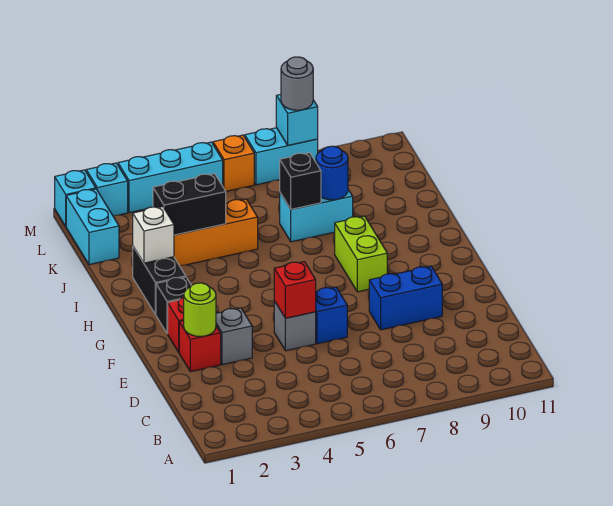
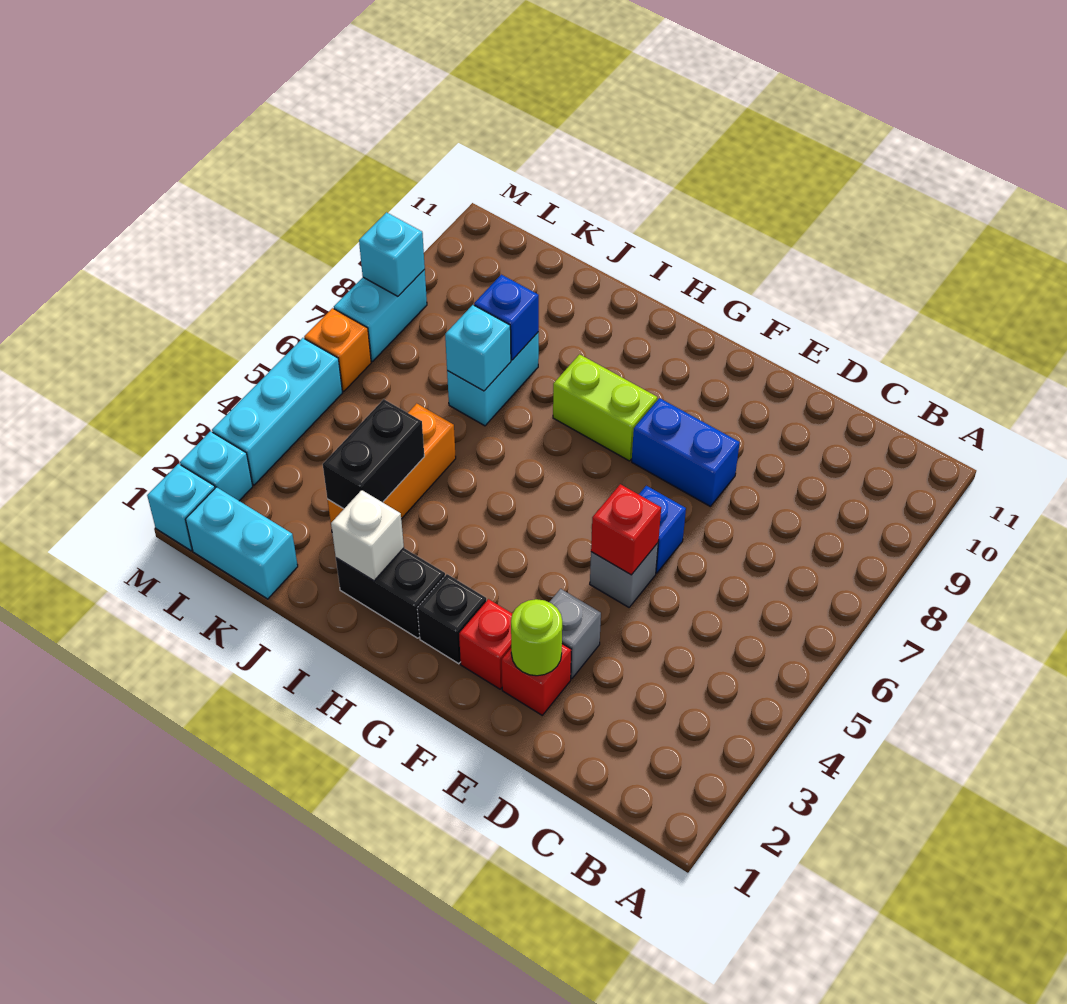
blue 1x2 brick [369,266,442,330] -> blue 1x2 brick turned to [632,398,740,507]
black 1x1 brick [280,153,321,209] -> cyan 1x1 brick [445,305,511,391]
blue 1x1 round brick [316,146,348,200] -> blue 1x1 brick [474,275,539,360]
grey 1x1 round brick [281,57,313,110] -> none

